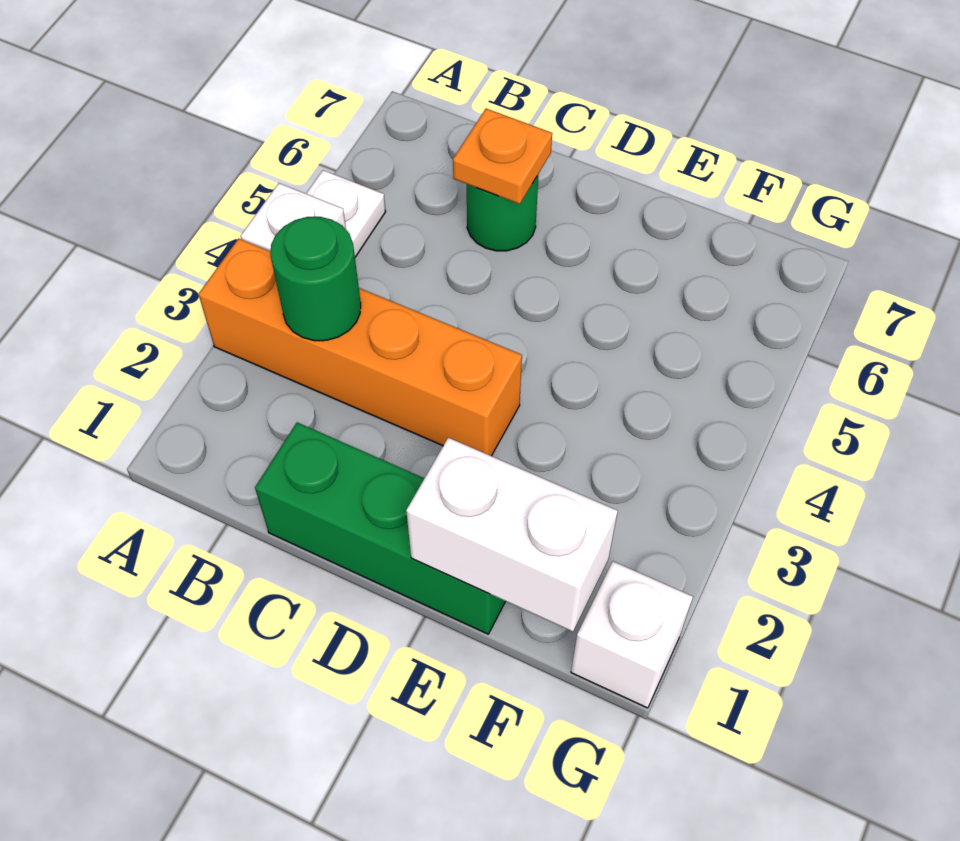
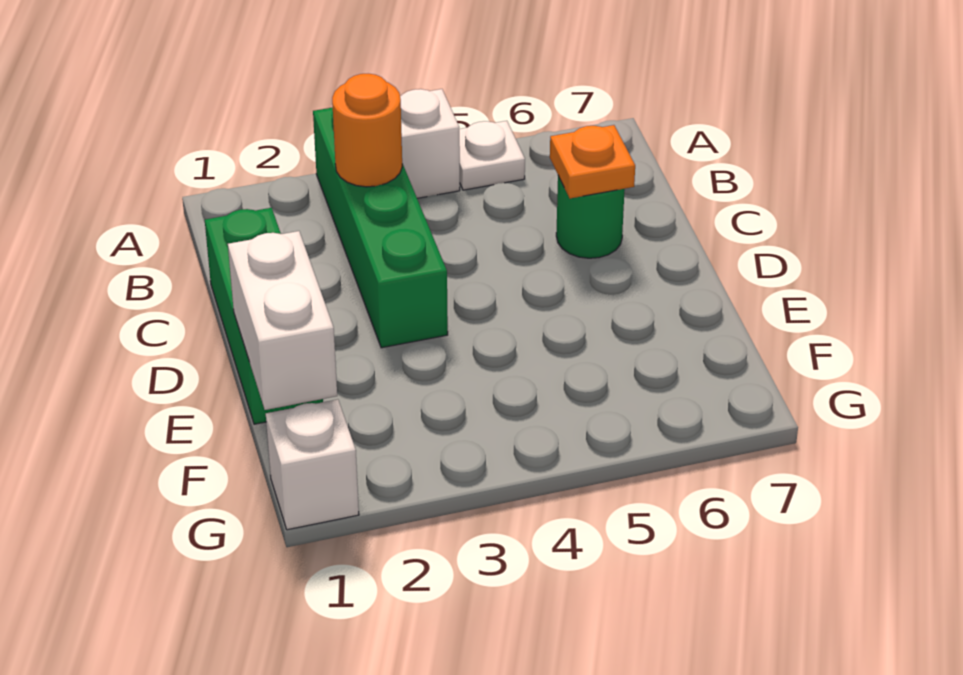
orange 1x4 brick [198,239,522,456] -> green 1x4 brick [313,107,448,348]
green 1x1 round brick [270,217,361,341] -> orange 1x1 round brick [332,74,402,187]

